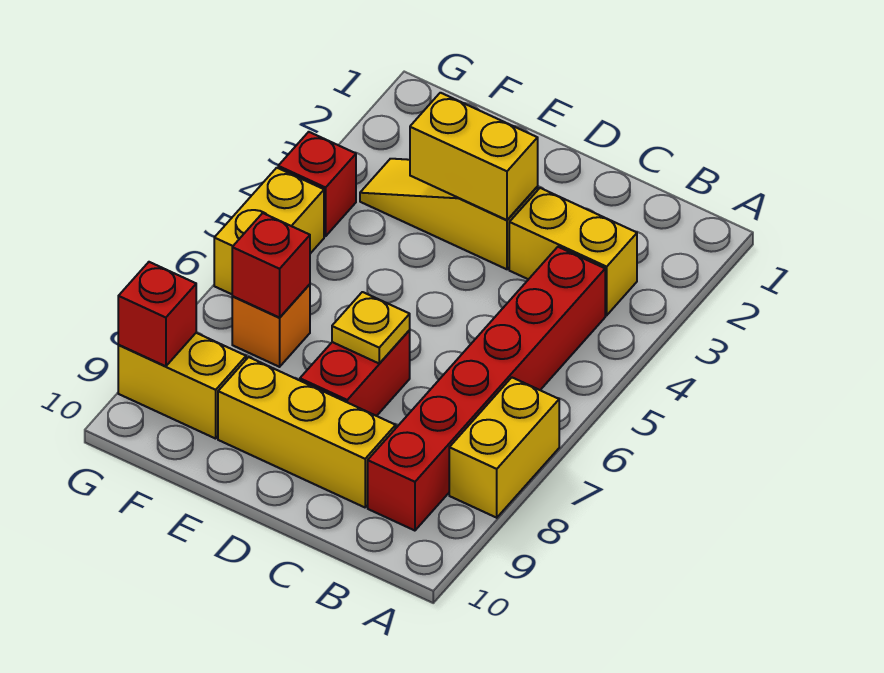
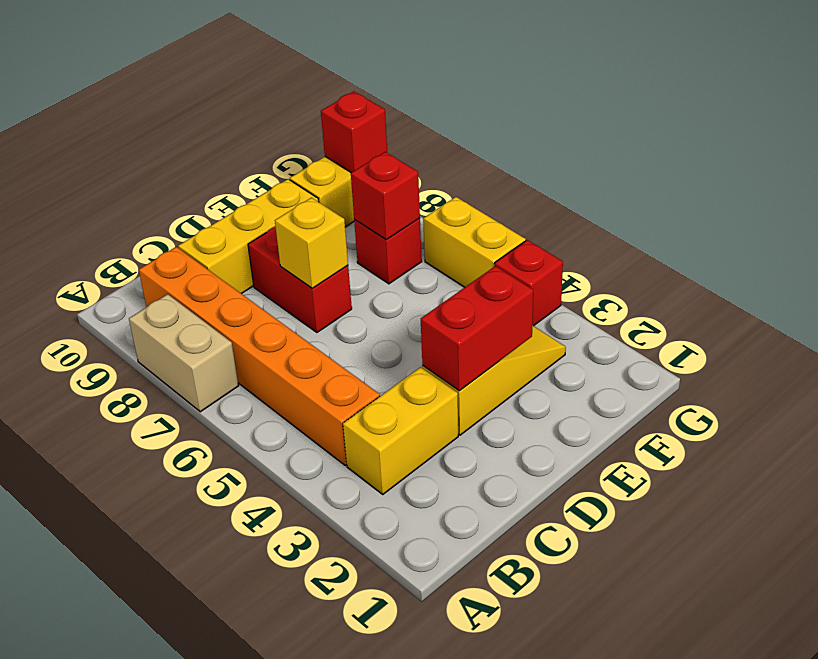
yellow 1x2 brick [449,378,559,518] -> tan 1x2 brick [129,294,238,412]
red 1x6 brick [368,247,605,531] -> orange 1x6 brick [139,247,380,465]
yellow 1x2 brick [410,93,538,220] -> red 1x2 brick [421,266,533,391]
yellow 1x1 plate [332,292,410,363] -> yellow 1x1 brick [275,198,348,288]
orange 1x1 brick [232,284,310,367] -> red 1x1 brick [354,218,422,284]

